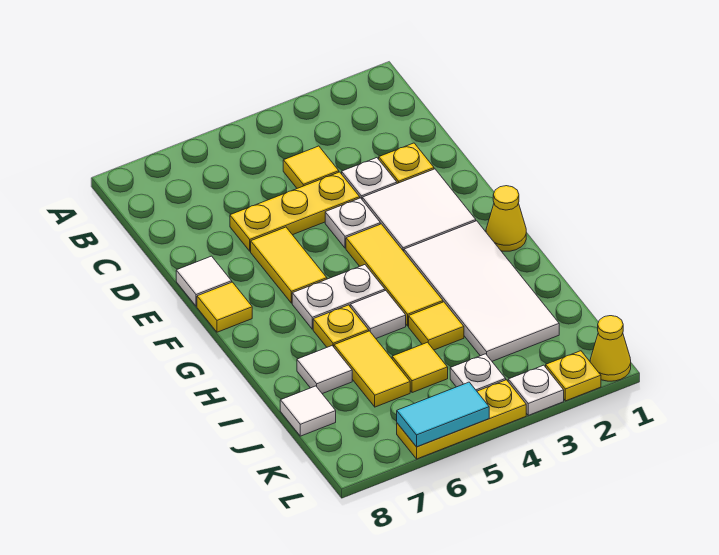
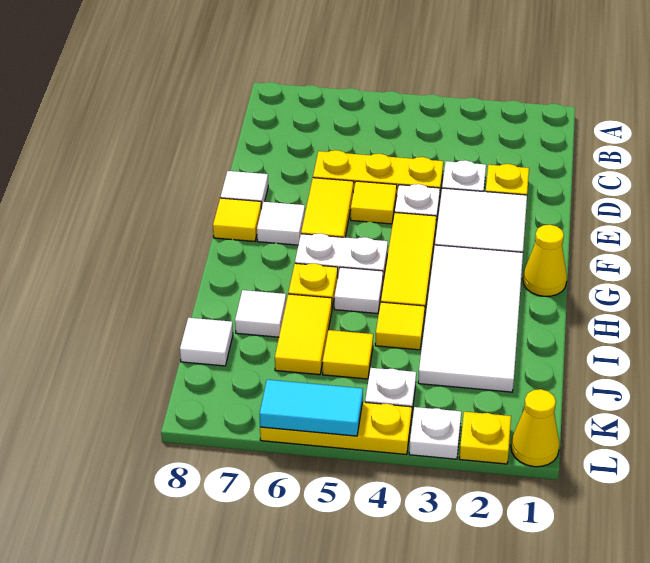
yellow 1x1 tile [283,146,339,188] -> yellow 1x1 tile moved to [351,181,397,224]
none -> white 1x1 tile [257,202,305,245]

